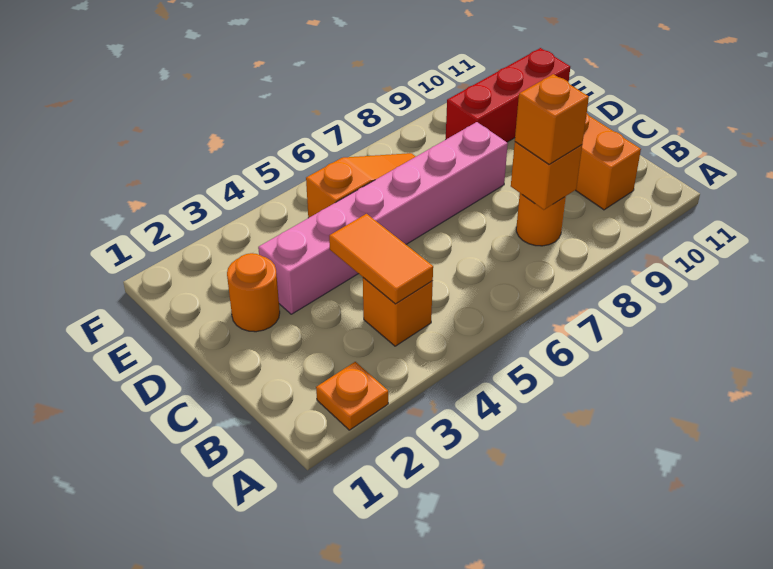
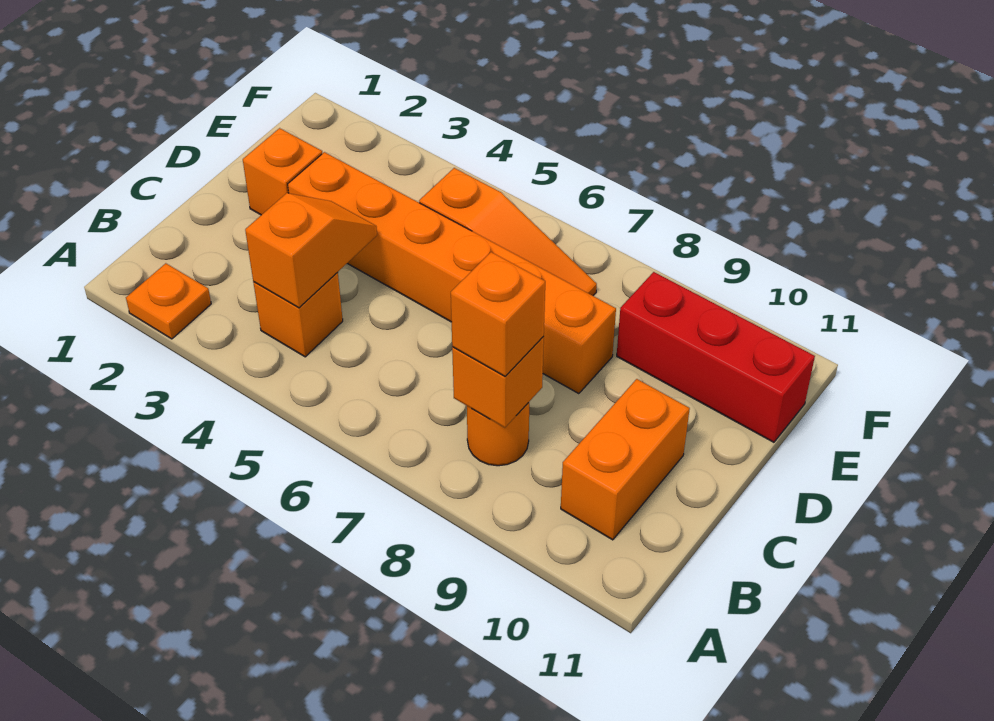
orange 1x2 tile [329,214,433,304] -> orange 1x2 slope [245,193,377,308]
orange 1x1 round brick [227,253,280,332] -> orange 1x1 brick [243,128,322,215]
pink 1x6 brick [258,122,508,314] -> orange 1x6 brick [288,152,616,394]

